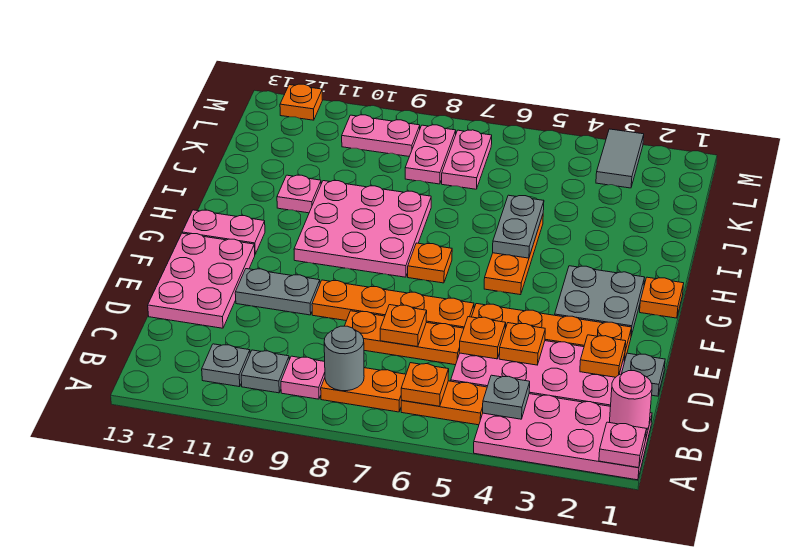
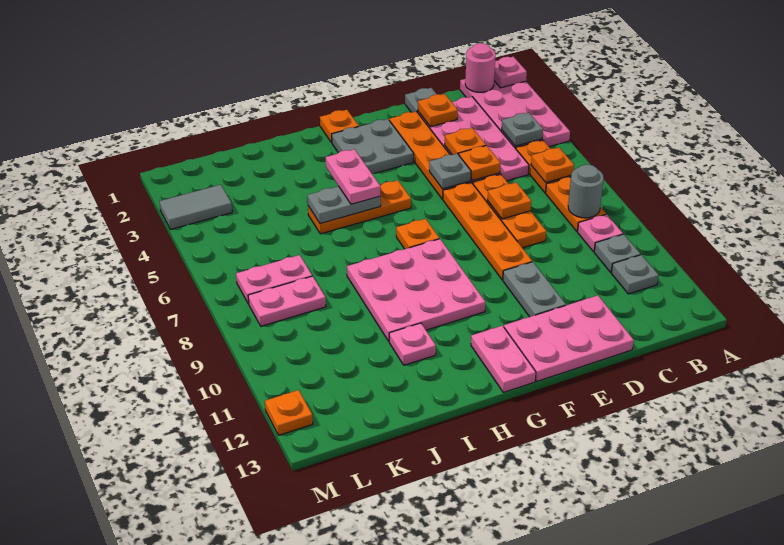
none -> grey 1x1 plate [429,154,471,189]
pink 1x2 plate [342,115,420,157] -> pink 1x2 plate moved to [326,149,380,204]

